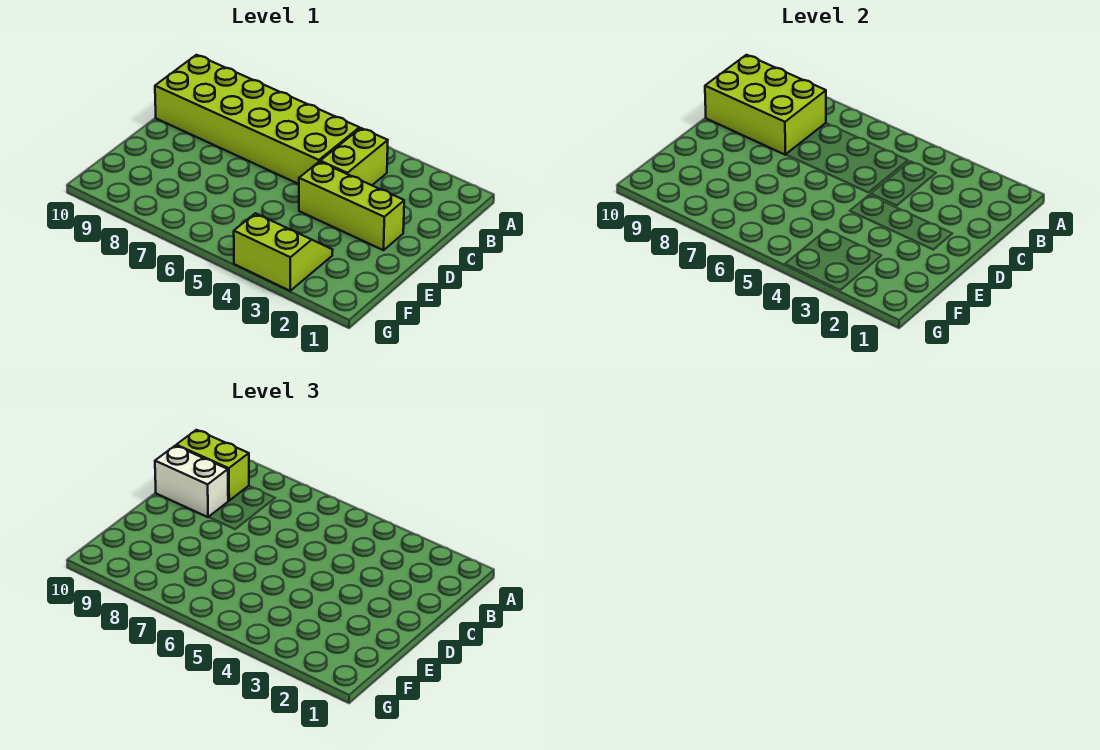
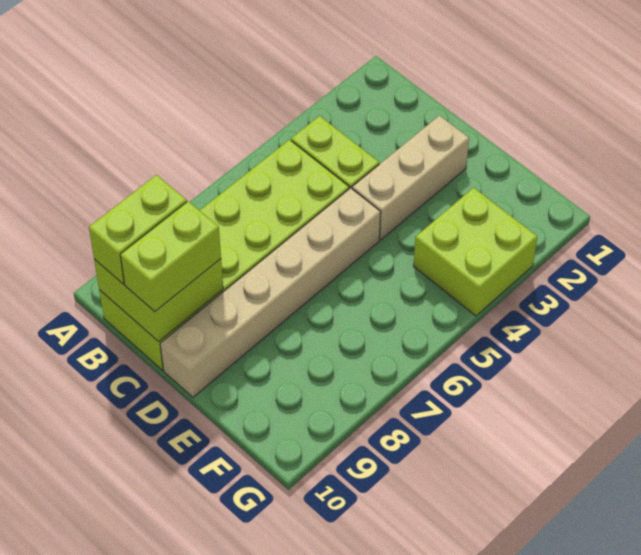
lime 2x3 brick [705,55,826,155] -> lime 2x2 brick [94,259,223,342]
white 1x2 brick [155,446,228,517] -> lime 1x2 brick [120,201,221,311]
lime 1x3 brick [299,162,404,250] -> tan 1x3 brick [352,116,469,240]
none -> tan 1x6 brick [160,188,381,397]
lime 2x2 slope [234,213,333,291] -> lime 2x2 brick [413,188,537,316]

